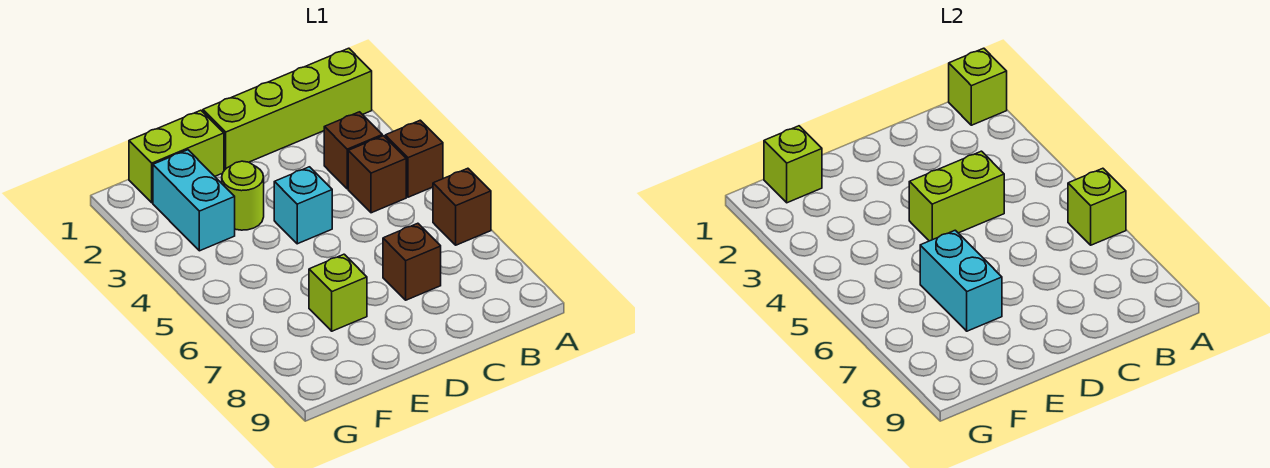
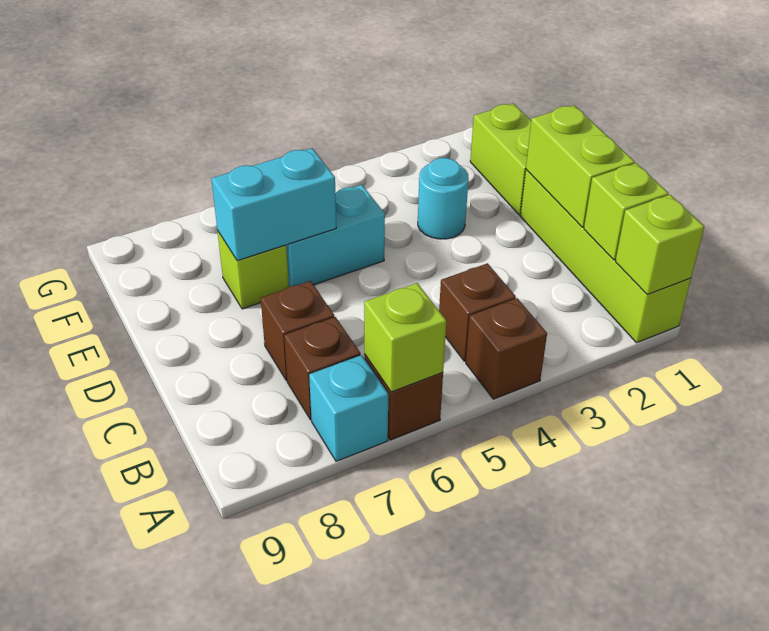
brown 1x1 brick [324,112,382,189] -> brown 1x1 brick moved to [284,317,361,420]
lime 1x2 brick [909,151,1004,241] -> lime 1x2 brick moved to [526,105,635,227]
cyan 1x1 brick [274,167,332,244] -> cyan 1x1 brick moved to [309,355,388,461]
lime 1x1 round brick [222,161,264,230] -> cyan 1x1 round brick [418,158,469,239]
lime 1x1 brick [764,126,822,203] -> lime 1x1 brick moved to [584,163,668,260]
cyan 1x2 brick [153,150,235,251] -> cyan 1x2 brick moved to [286,185,385,287]

